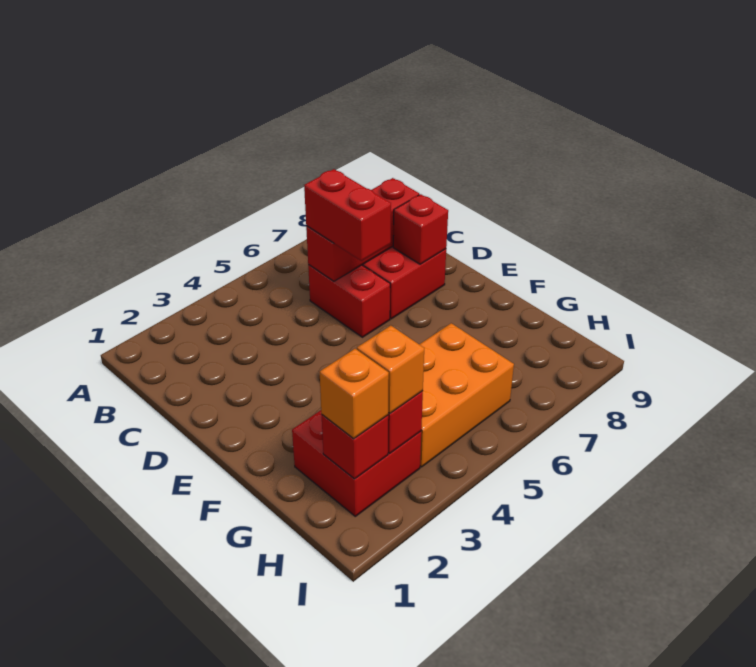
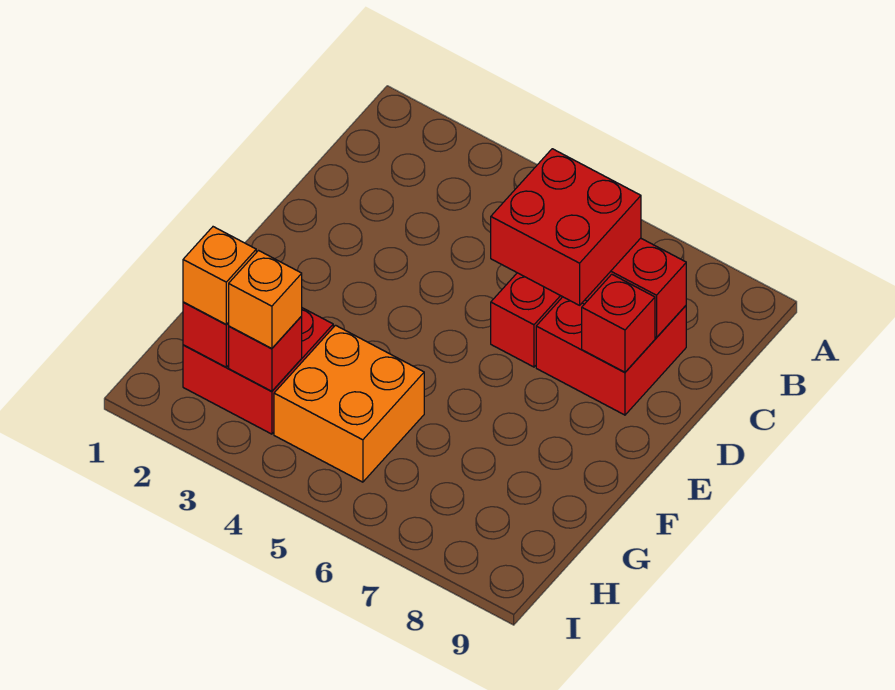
red 1x2 brick [304,169,391,261] -> red 2x2 brick [491,149,641,305]
orange 2x3 brick [419,323,514,467] -> orange 2x2 brick [274,325,424,482]

